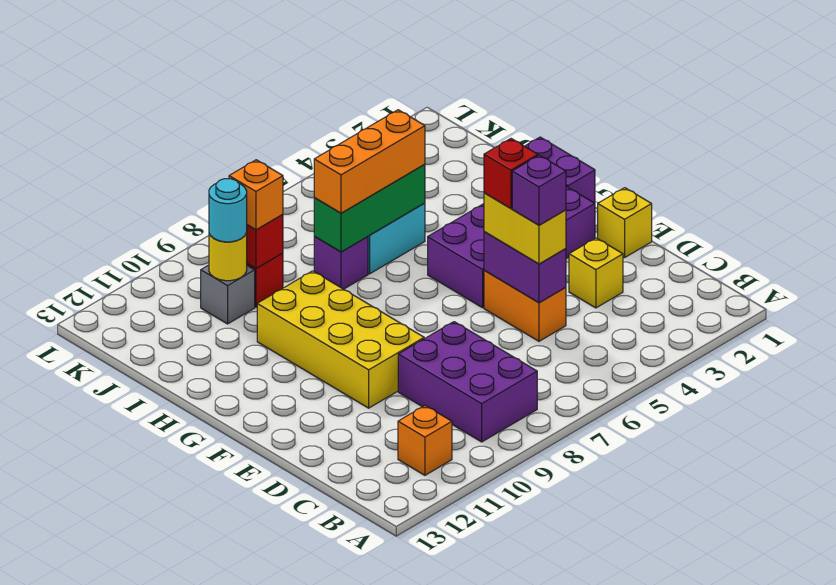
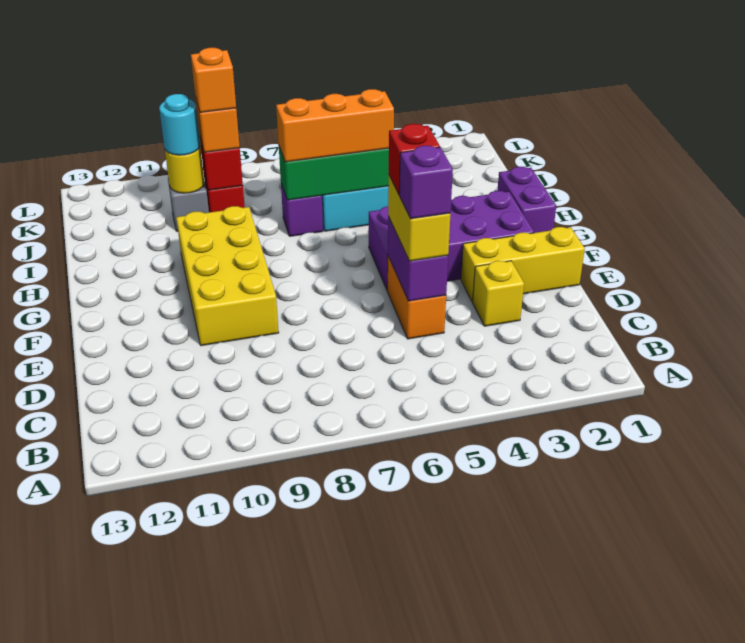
purple 2x3 brick [398,322,537,442] -> none
orange 1x1 brick [398,406,452,475] -> orange 1x1 brick moved to [191,48,236,112]
yellow 1x1 brick [598,188,652,258] -> yellow 1x3 brick [461,227,585,302]

